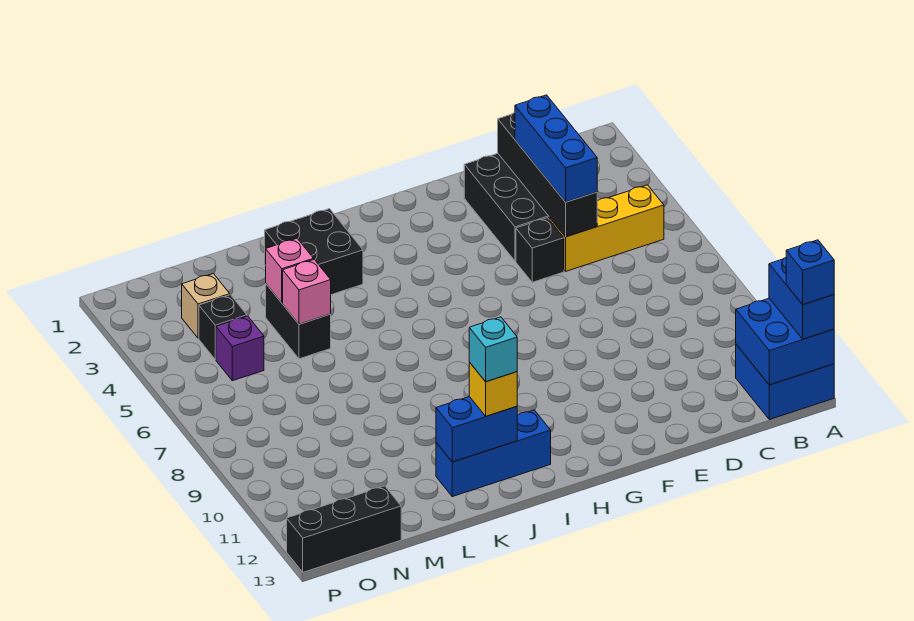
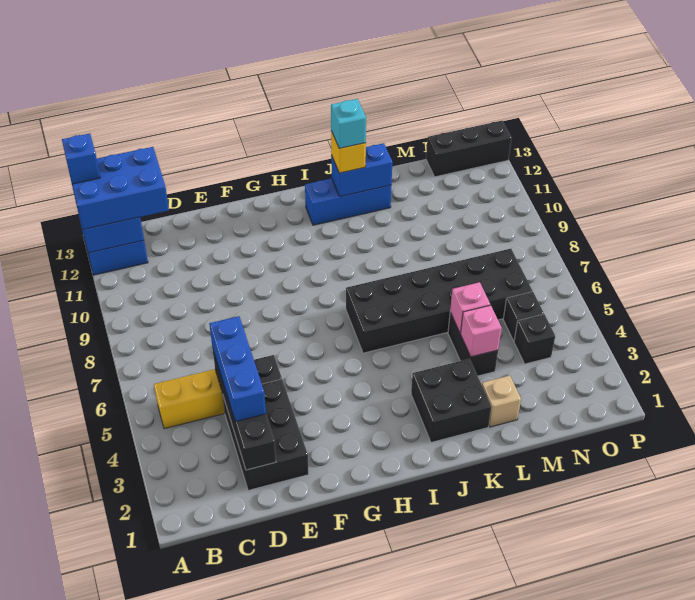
blue 1x2 brick [769,258,834,339] -> blue 2x3 brick [69,147,169,229]
none -> black 2x6 brick [346,249,532,353]
tan 1x1 brick [182,274,230,338] -> tan 1x1 brick moved to [482,376,521,427]
purple 1x1 brick [216,316,264,381] -> black 1x1 brick [503,292,544,341]

